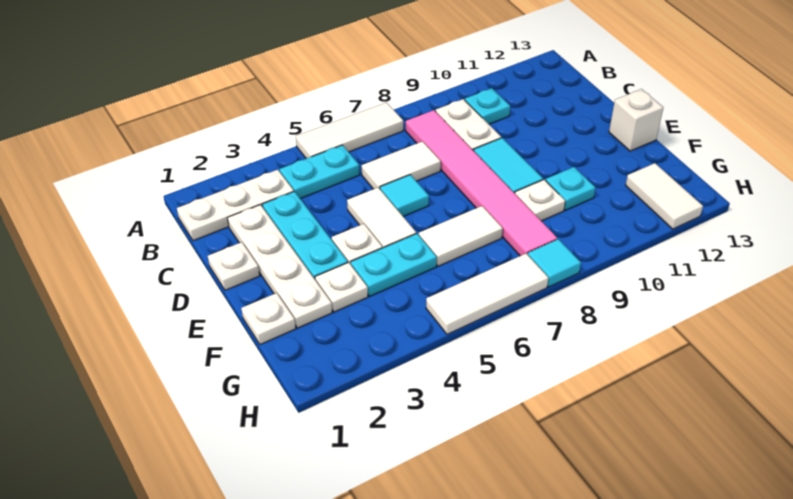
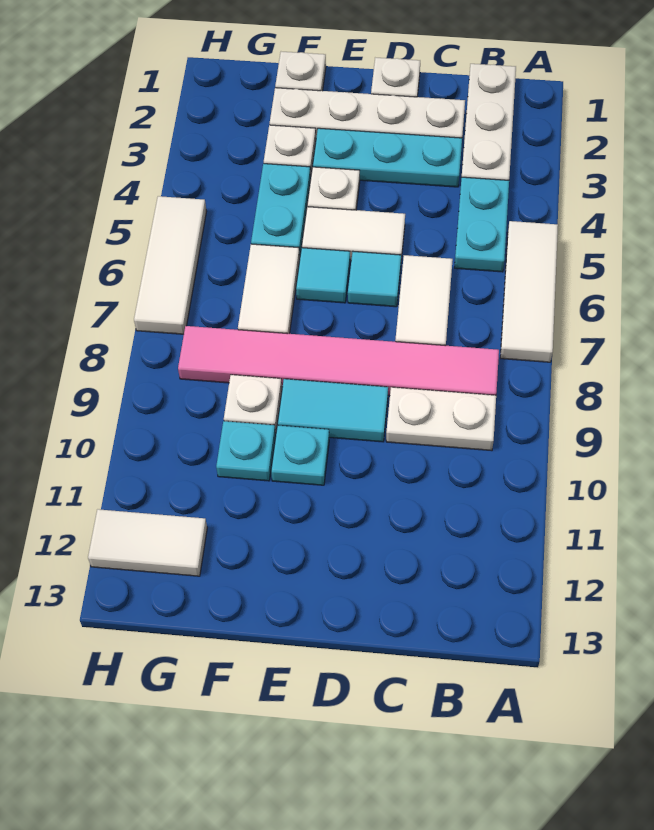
cyan 1x1 plate [465,88,510,124] -> cyan 1x1 plate moved to [271,425,329,485]
white 1x1 brick [609,89,663,151] -> none
cyan 1x1 tile [528,239,581,287] -> cyan 1x1 tile moved to [296,248,350,303]

